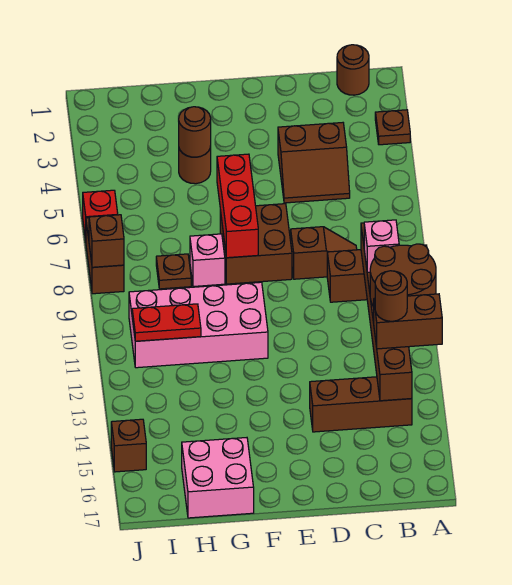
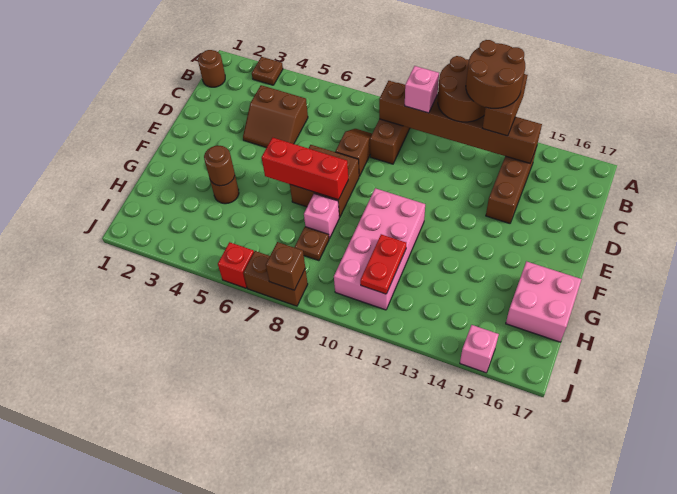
brown 1x1 round brick [375,271,407,321] -> brown 2x2 round brick [466,40,525,108]
brown 2x2 slope [278,123,350,203] -> brown 2x2 slope turned to [243,85,308,148]
brown 1x1 brick [111,419,146,472] -> pink 1x1 brick [460,325,499,373]

